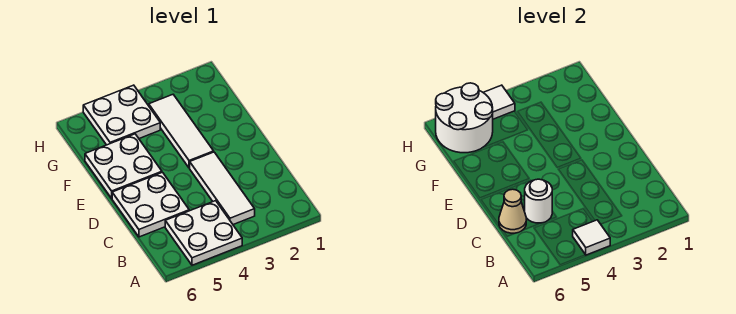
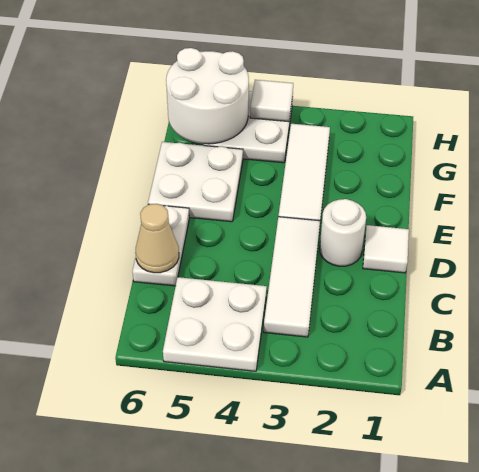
white 1x1 tile [573,220,610,255] -> white 1x1 tile moved to [363,225,409,273]
white 2x2 plate [112,172,189,237] -> white 1x2 plate [132,204,189,286]
white 1x1 round brick [525,179,552,223] -> white 1x1 round brick moved to [320,199,366,266]

